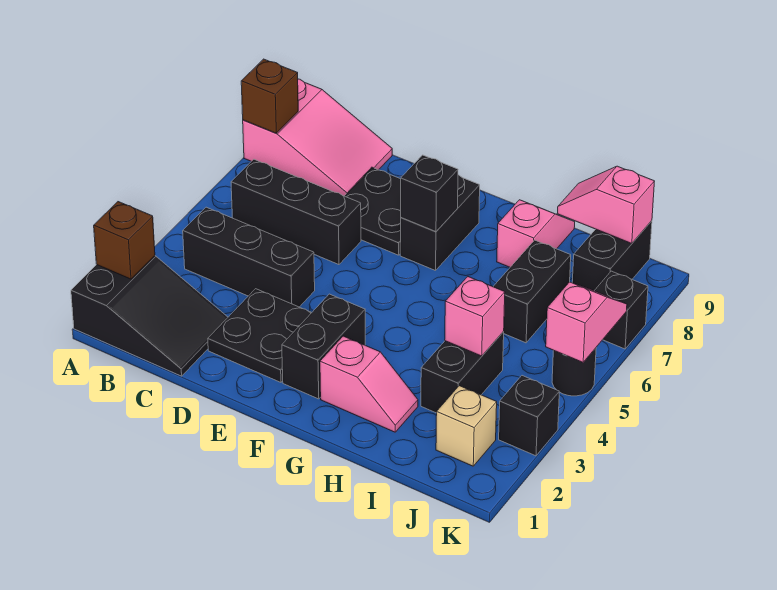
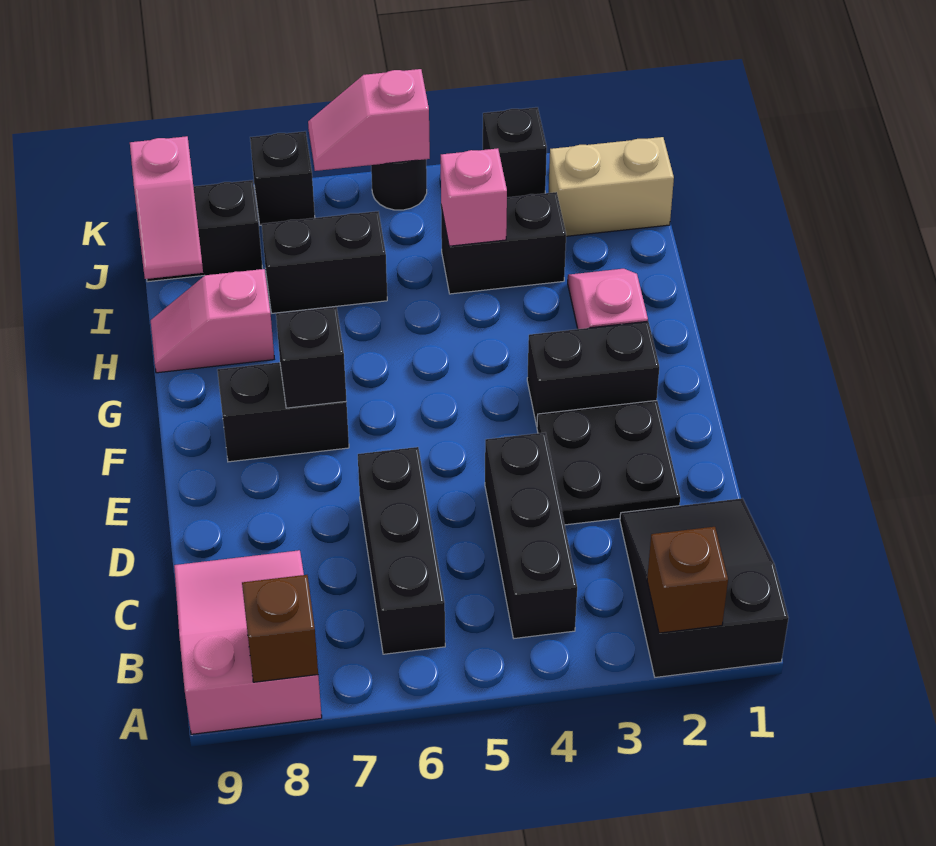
black 2x2 plate [345,167,401,255] -> none
tan 1x1 brick [436,386,497,466] -> tan 1x2 brick [549,137,674,236]

